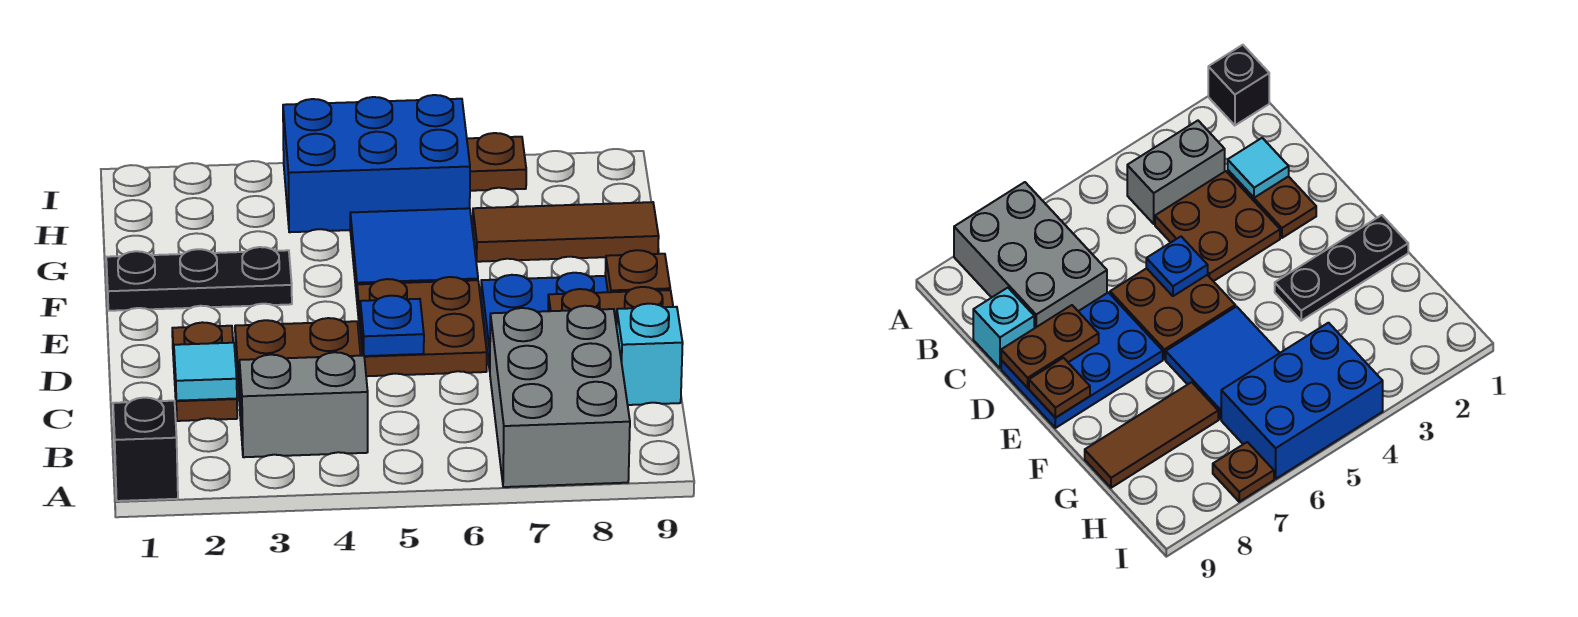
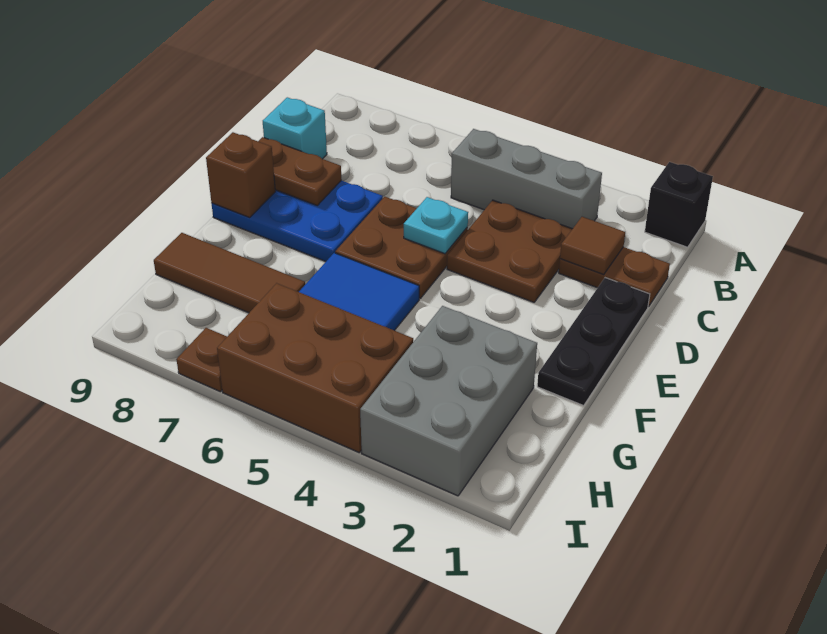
grey 2x3 brick [490,306,630,487] -> grey 2x3 brick moved to [360,306,537,496]
grey 1x2 brick [240,352,368,457] -> grey 1x3 brick [451,129,602,229]
brown 1x2 plate [172,322,237,421] -> brown 1x2 plate turned to [559,247,670,307]
cyan 1x1 tile [174,343,237,401] -> brown 1x1 tile [560,217,625,275]
blue 1x1 plate [360,296,424,356] -> cyan 1x1 plate [404,197,468,254]
brown 1x1 plate [605,250,670,292] -> brown 1x1 brick [206,132,275,217]
black 1x3 plate [106,247,292,311] -> black 1x3 plate turned to [537,278,650,405]
blue 2x3 brick [283,95,470,232] -> brown 2x3 brick [217,283,413,452]

